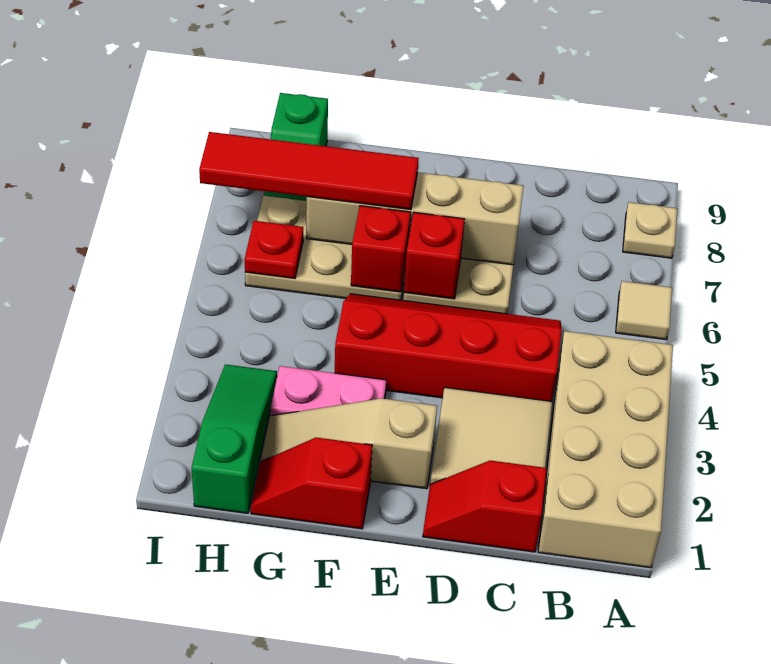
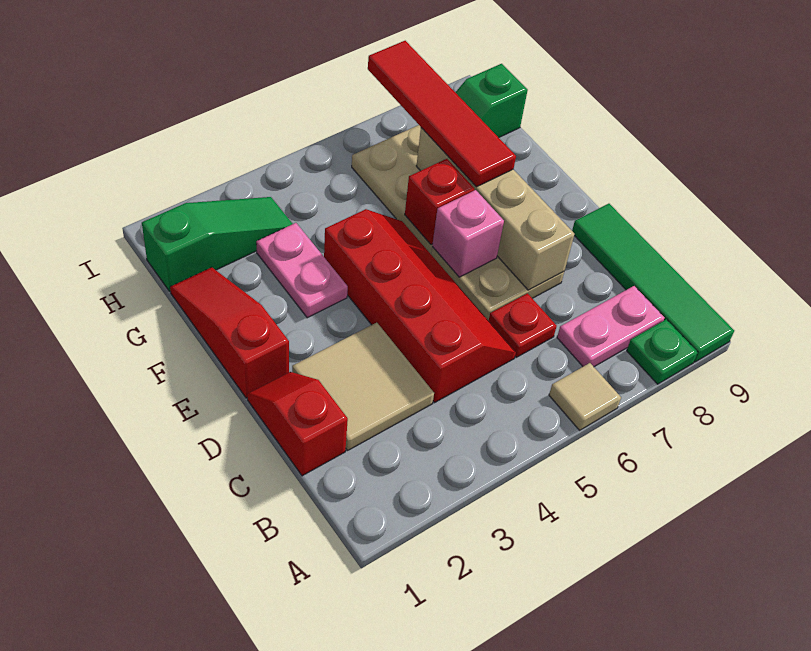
tan 2x4 brick [538,331,673,568] -> none
tan 1x1 plate [623,202,677,258] -> green 1x1 plate [627,319,698,384]
none -> green 1x4 tile [572,204,734,362]
none -> pink 1x2 plate [557,286,665,367]
tan 1x3 slope [261,398,437,489] -> none
red 1x1 brick [404,212,464,299] -> pink 1x1 brick [432,190,504,277]
red 1x2 slope [251,437,372,529] -> red 1x3 slope [170,267,289,398]
red 1x1 plate [245,221,303,278] -> red 1x1 plate moved to [489,293,557,357]

